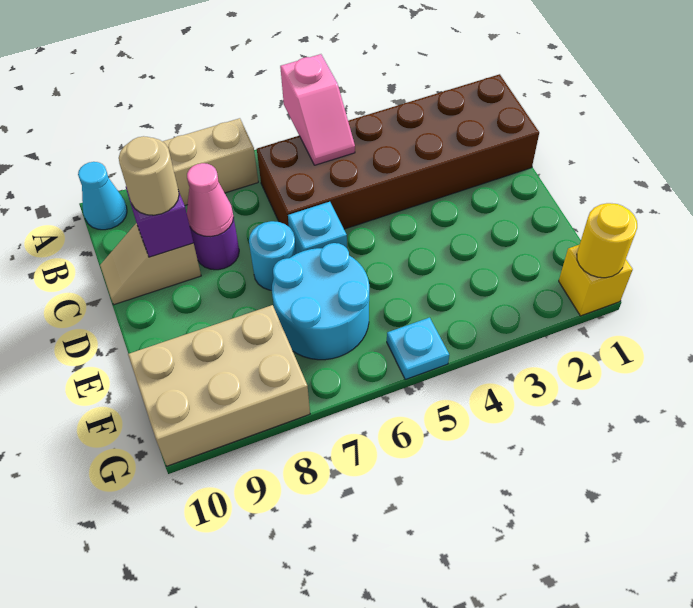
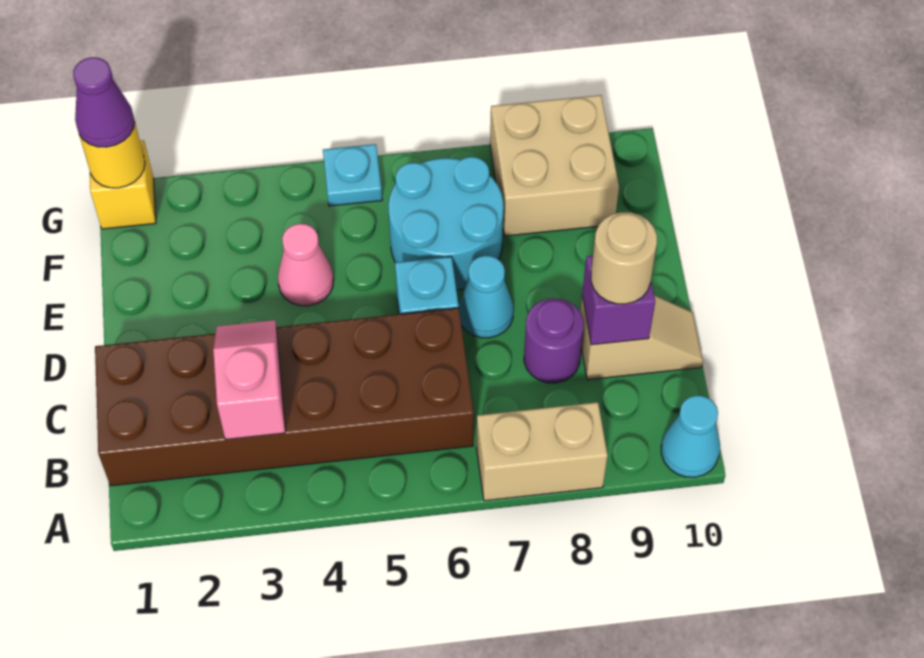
pink 1x2 slope [280,54,355,165] -> pink 1x2 slope moved to [213,320,285,440]
pink 1x1 cone [187,163,234,237] -> pink 1x1 cone moved to [278,224,334,306]
cyan 1x1 round brick [249,221,296,290] -> cyan 1x1 cone [458,256,514,338]
tan 2x3 brick [128,305,310,466] -> tan 2x2 brick [490,95,619,236]
none -> purple 1x1 cone [73,57,135,147]

